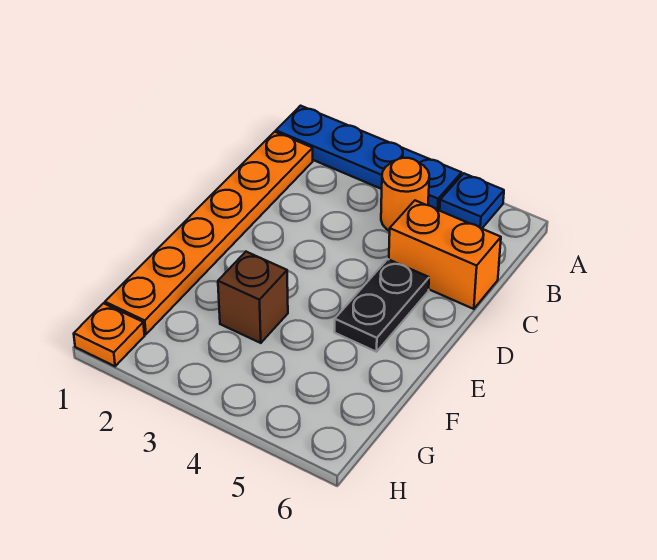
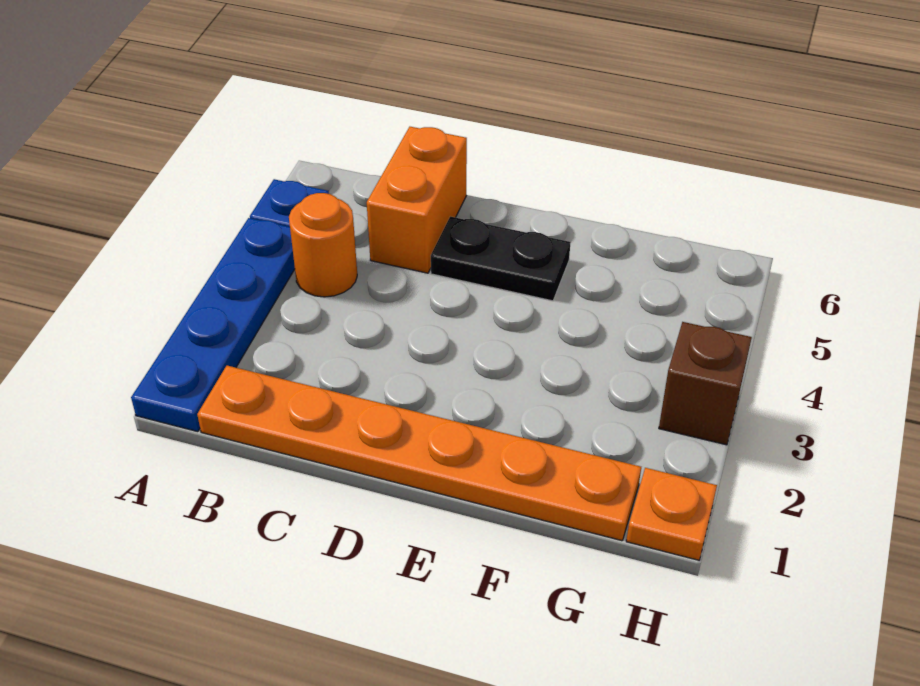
brown 1x1 brick [218,252,288,343] -> brown 1x1 brick moved to [659,322,752,445]

